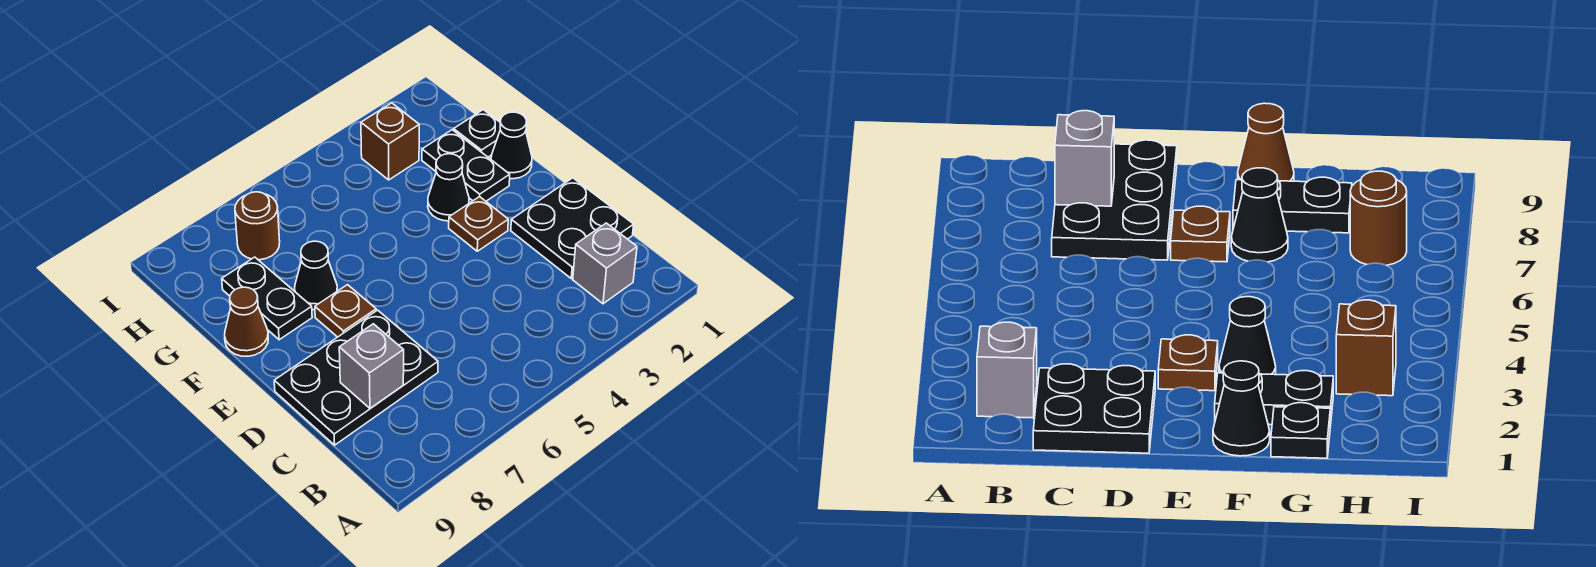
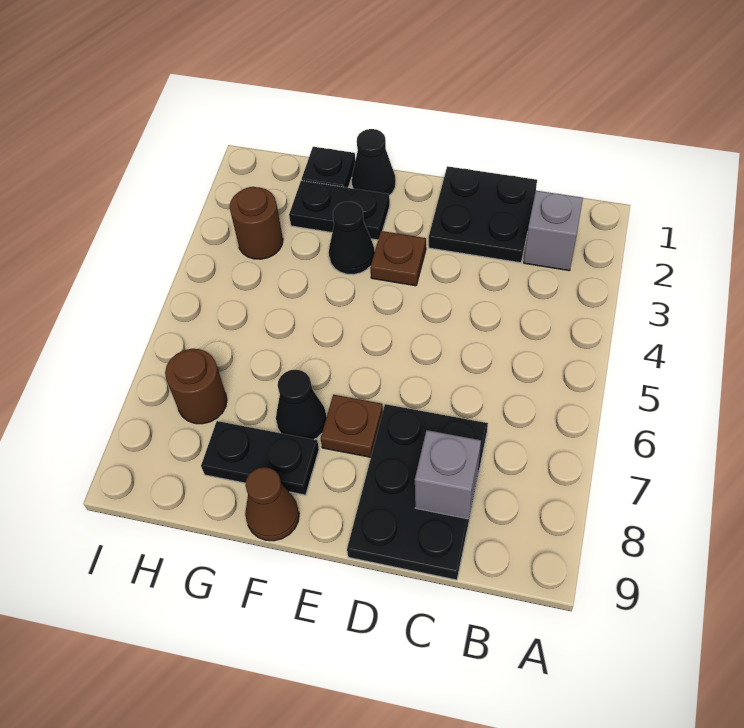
brown 1x1 brick [361,103,419,180] -> brown 1x1 round brick [230,187,283,259]

